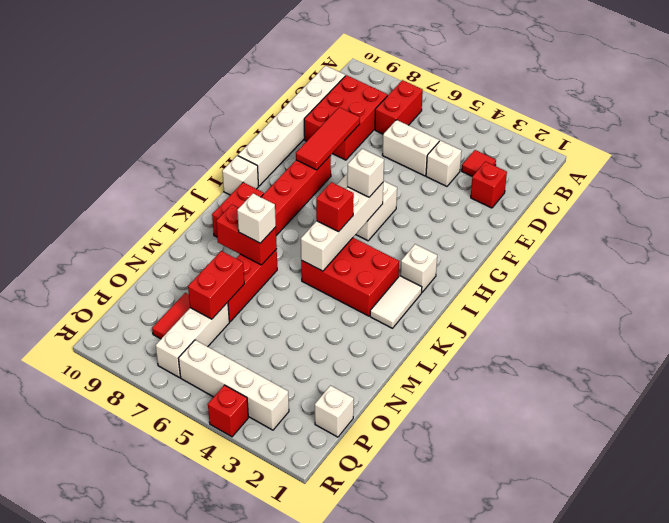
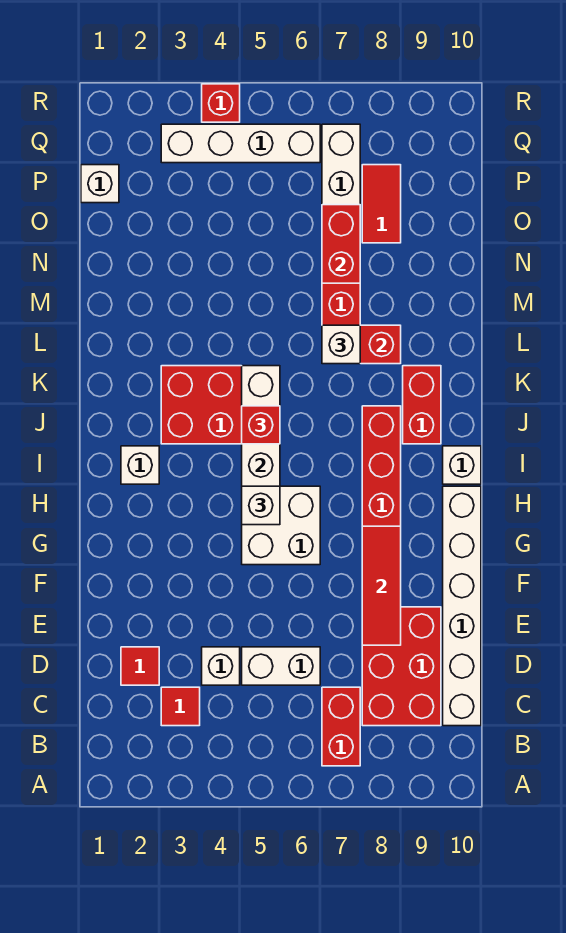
red 1x1 brick [471,162,507,208] -> red 1x1 tile [121,647,159,685]
white 1x2 tile [370,276,422,328] -> none

